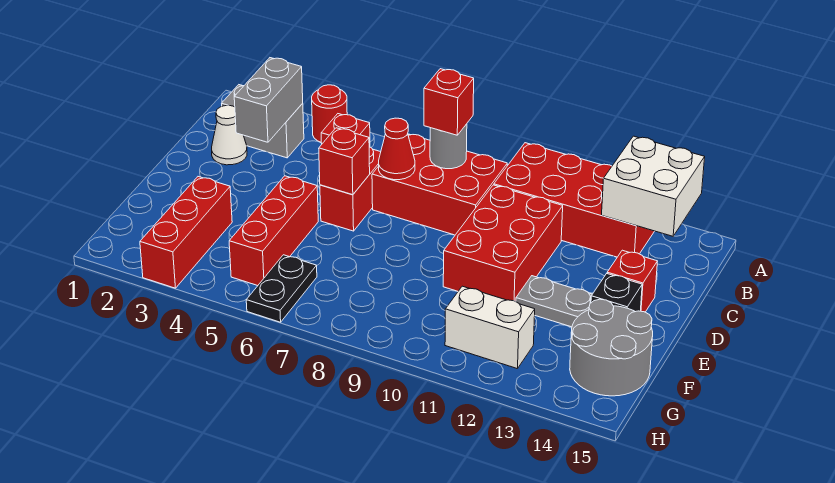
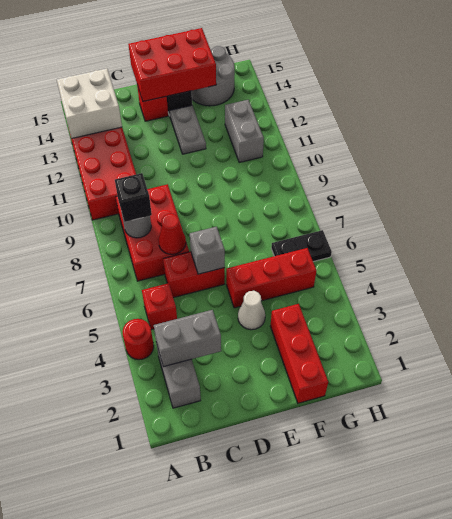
red 1x1 brick [424,69,474,135] -> black 1x1 brick [115,173,152,222]
white 1x1 cone [212,105,247,165] -> white 1x1 cone moved to [238,291,265,330]
red 2x3 brick [443,185,563,302] -> red 2x3 brick moved to [128,28,216,101]
red 1x1 brick [319,128,370,195] -> grey 1x1 brick [190,227,225,274]
red 1x3 brick [140,177,232,288] -> red 1x3 brick turned to [270,304,328,403]
white 1x2 brick [445,286,535,369] -> grey 1x2 brick [225,100,264,162]

